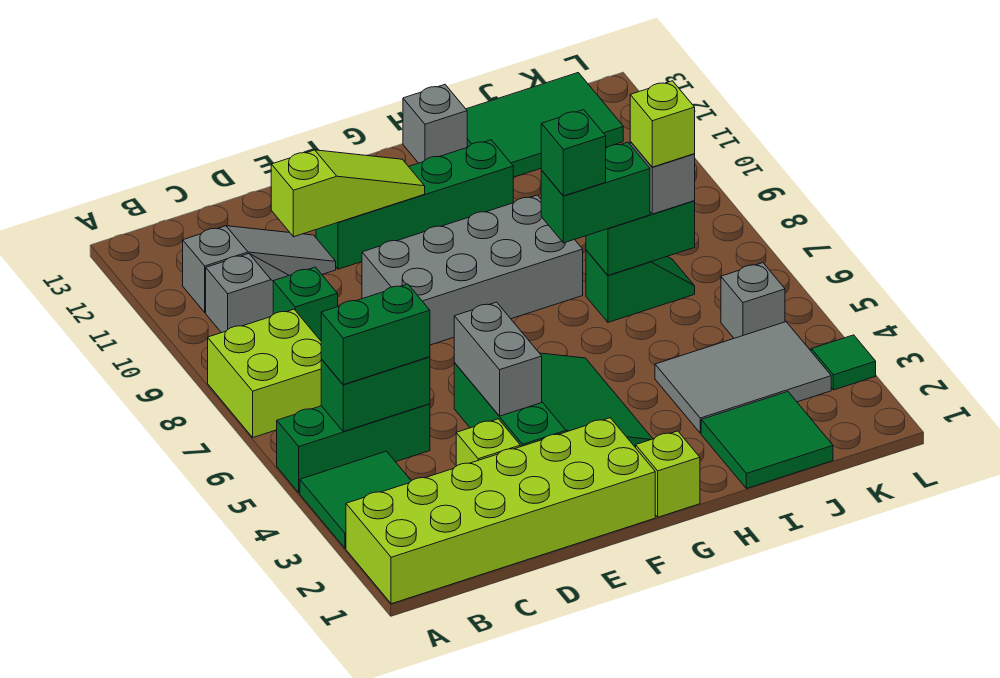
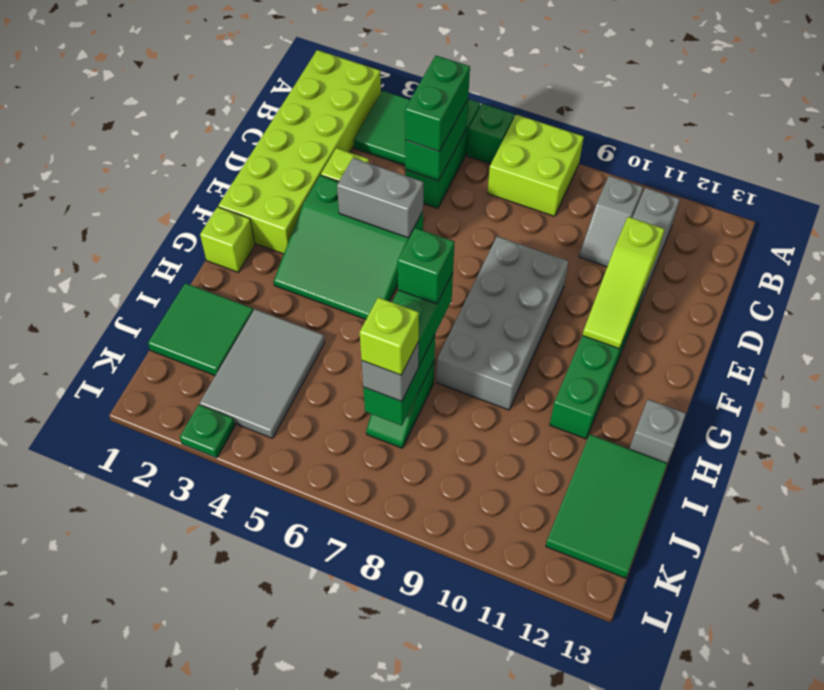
green 1x1 brick [273,267,338,341] -> green 1x1 brick moved to [467,104,514,164]
grey 1x1 brick [721,263,785,338] -> none
green 1x1 tile [811,335,876,390] -> green 1x1 plate [180,405,235,458]

